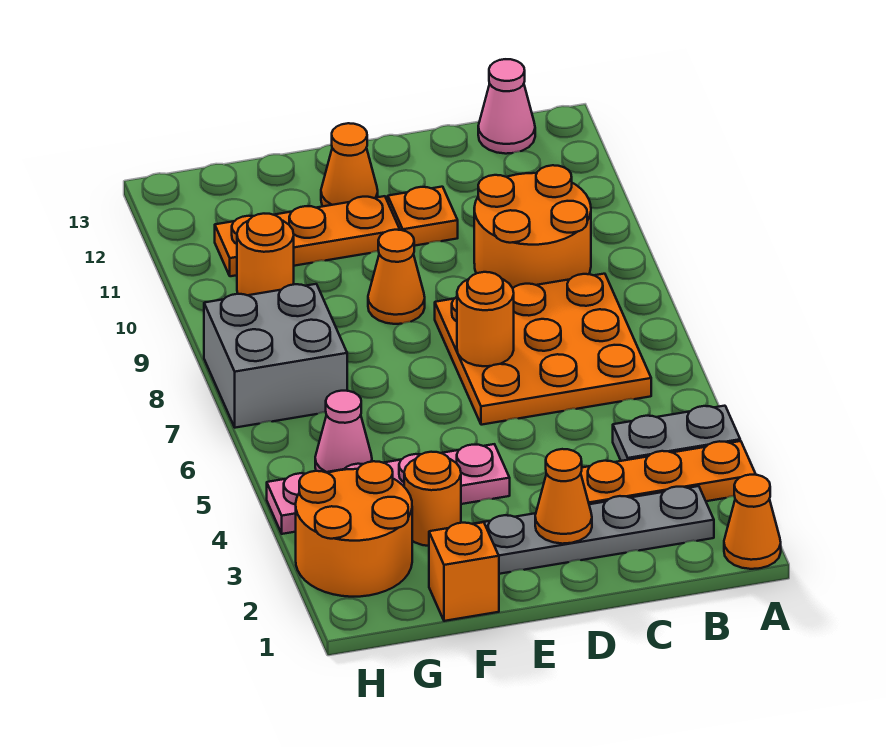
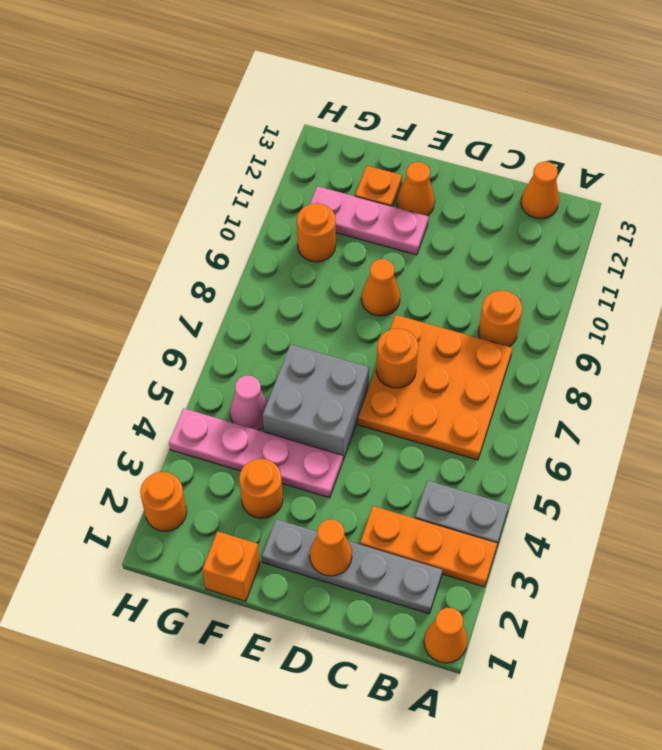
orange 2x2 round brick [474,165,591,288] -> orange 1x1 round brick [478,291,522,347]
pink 1x1 cone [478,59,535,154] -> orange 1x1 cone [521,162,559,219]
orange 1x1 plate [388,187,458,246] -> orange 1x1 plate moved to [355,166,402,207]
orange 1x3 plate [215,196,400,276] -> pink 1x3 plate [310,186,428,255]
orange 2x2 round brick [296,461,412,597] -> orange 1x1 round brick [140,472,187,531]
grey 2x2 brick [204,284,347,428] -> grey 2x2 brick moved to [263,344,369,460]

